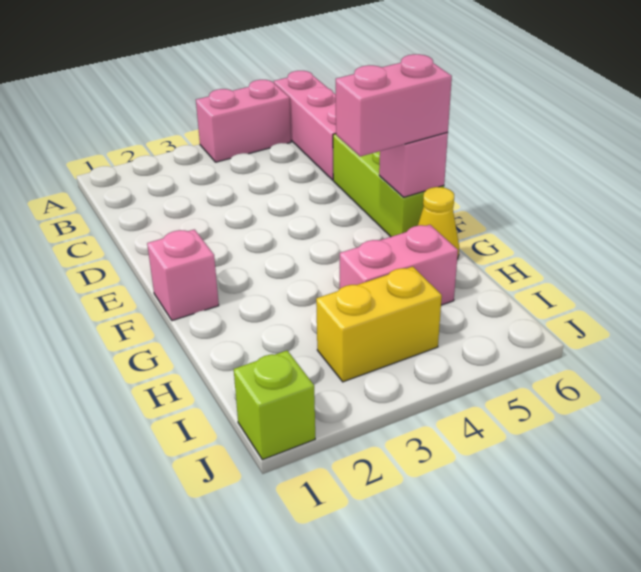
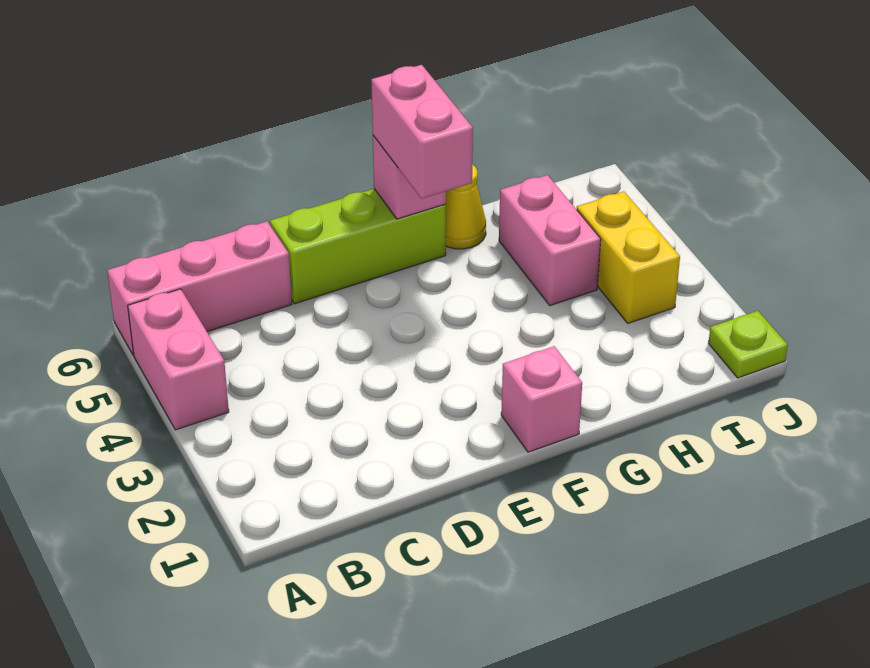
lime 1x1 brick [234,351,315,460] -> lime 1x1 plate [708,311,788,378]

